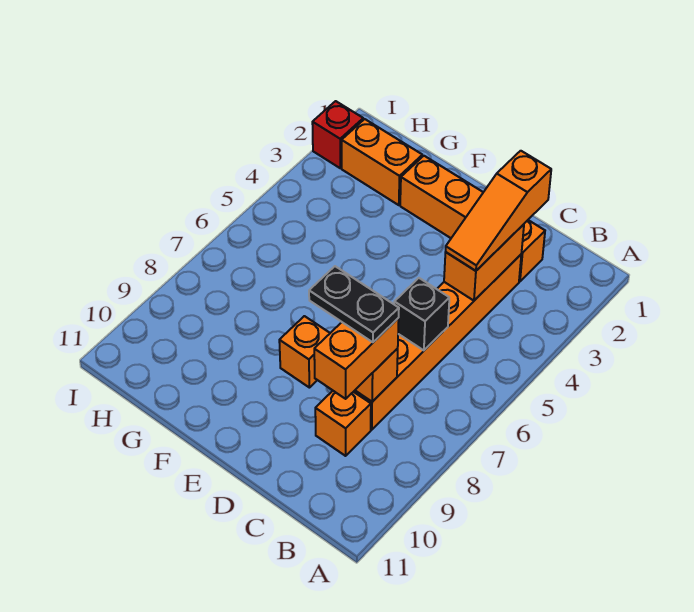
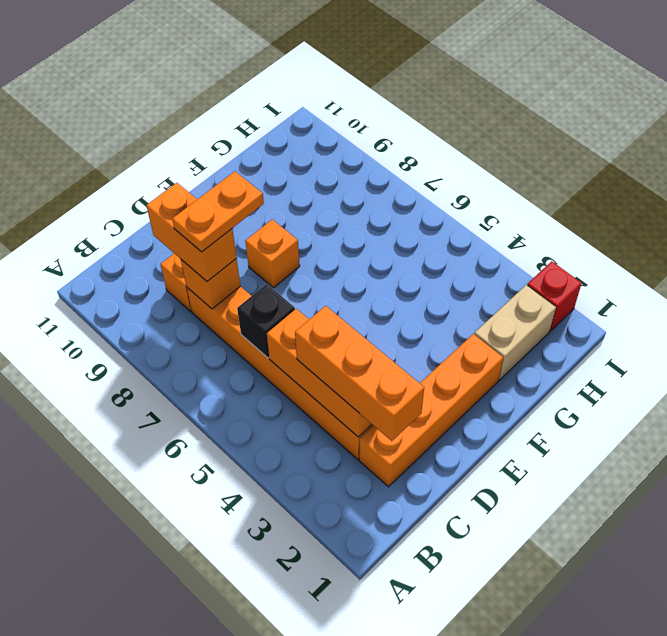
orange 1x3 slope [446,151,551,271] -> orange 1x3 brick [295,306,424,441]
orange 1x2 brick [444,224,524,301] -> orange 1x3 brick [267,309,372,437]
black 1x2 plate [309,266,399,342] -> orange 1x2 plate [172,171,264,252]
orange 1x2 brick [342,119,422,205] -> tan 1x2 brick [474,285,556,380]

